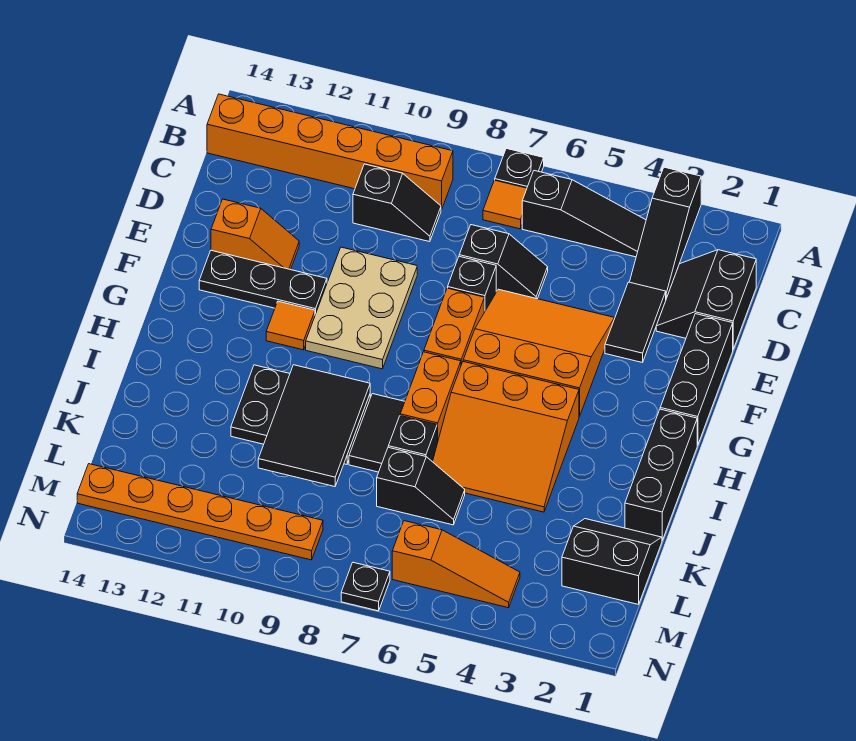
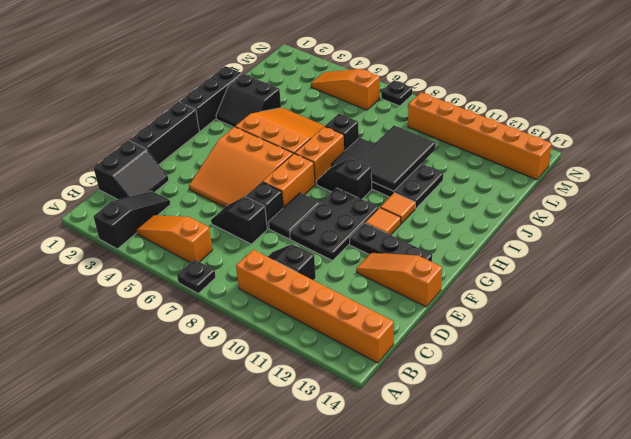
black 1x3 slope [522,171,646,257] -> orange 1x3 slope [136,215,213,263]
orange 1x1 tile [483,180,527,229] -> orange 1x1 tile moved to [380,193,415,224]
black 1x2 tile [605,282,666,363] -> black 1x2 tile moved to [269,193,320,239]
tan 2x3 plate [306,247,417,369] -> black 2x3 plate [290,188,378,261]
orange 1x2 slope [211,199,299,270] -> orange 1x3 slope [356,253,442,307]
black 2x2 slope [562,519,662,604] -> black 2x2 slope moved to [216,74,281,127]
black 1x2 slope [377,447,465,525] -> black 1x2 slope moved to [316,158,372,199]
orange 1x6 plate [77,464,323,560] -> orange 1x6 brick [408,92,552,180]

